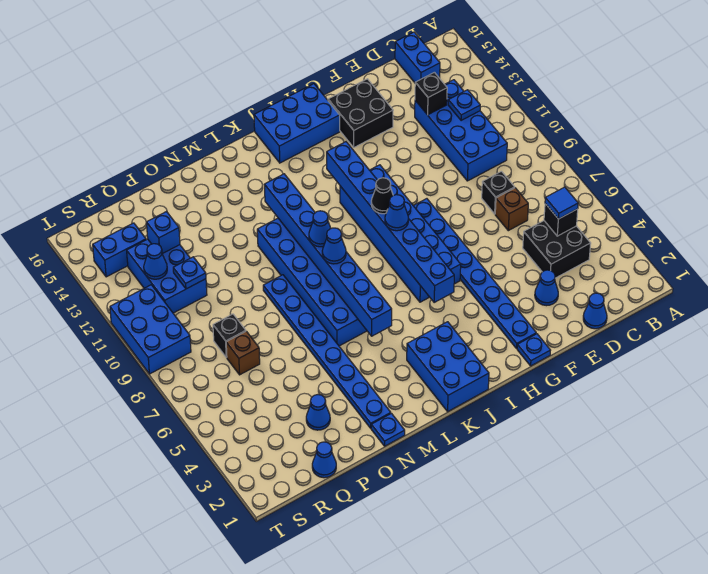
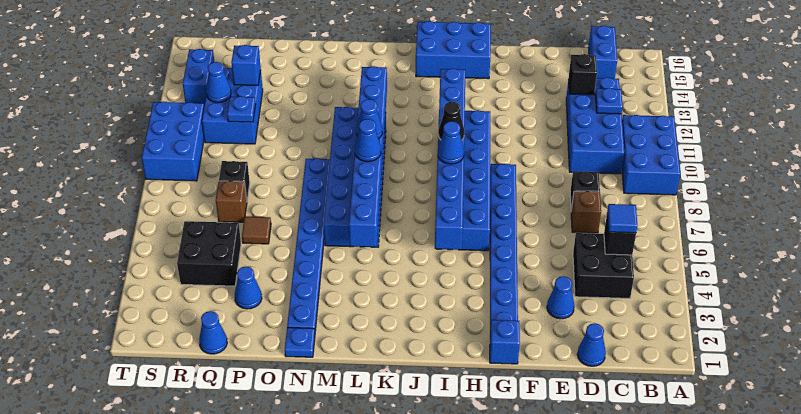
black 2x2 brick [328,79,393,147] -> black 2x2 brick moved to [177,221,241,286]
blue 1x1 plate [517,334,551,366] -> blue 1x1 brick [490,320,520,364]
blue 2x3 brick [407,322,489,411] -> blue 2x3 brick moved to [622,115,680,195]
none -> brown 1x1 tile [242,217,271,244]
blue 1x2 brick [93,223,146,277] -> blue 1x2 brick turned to [183,49,214,106]

